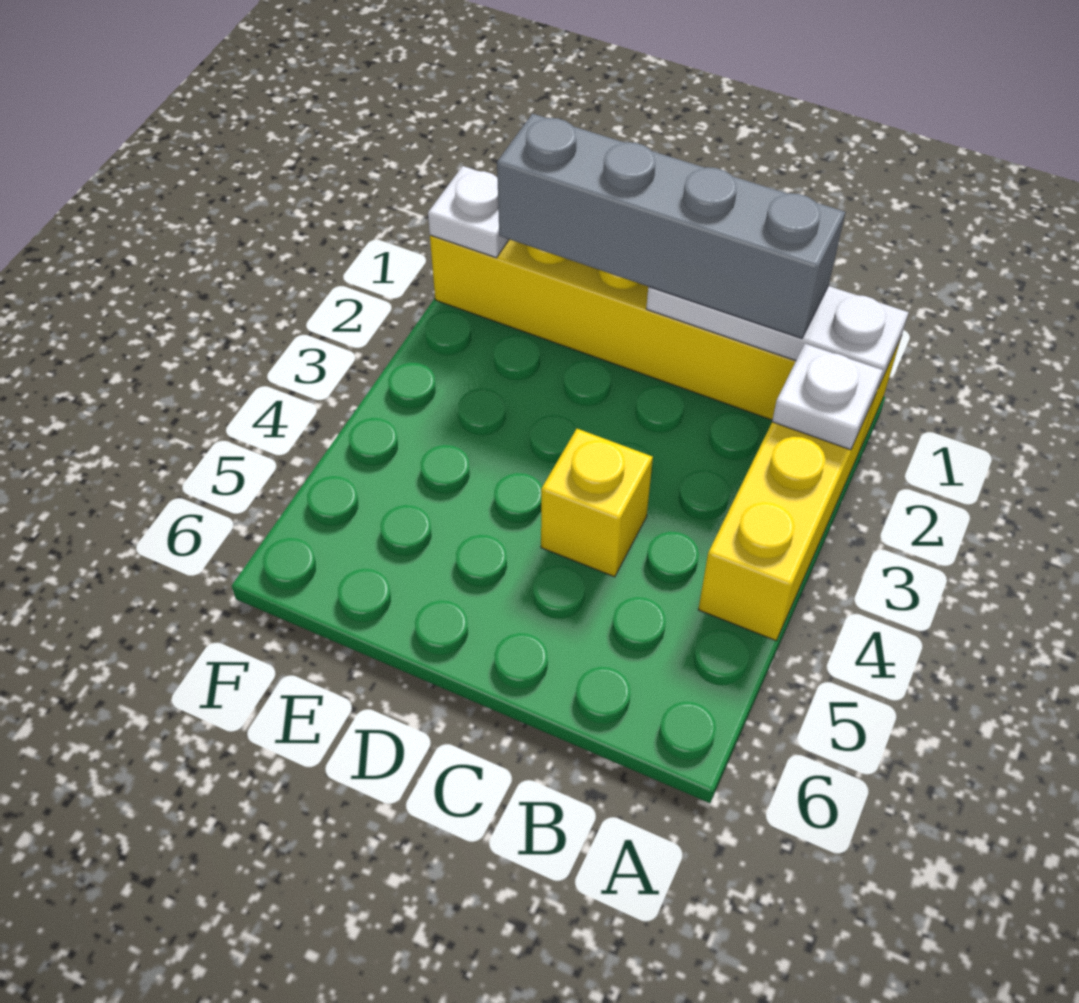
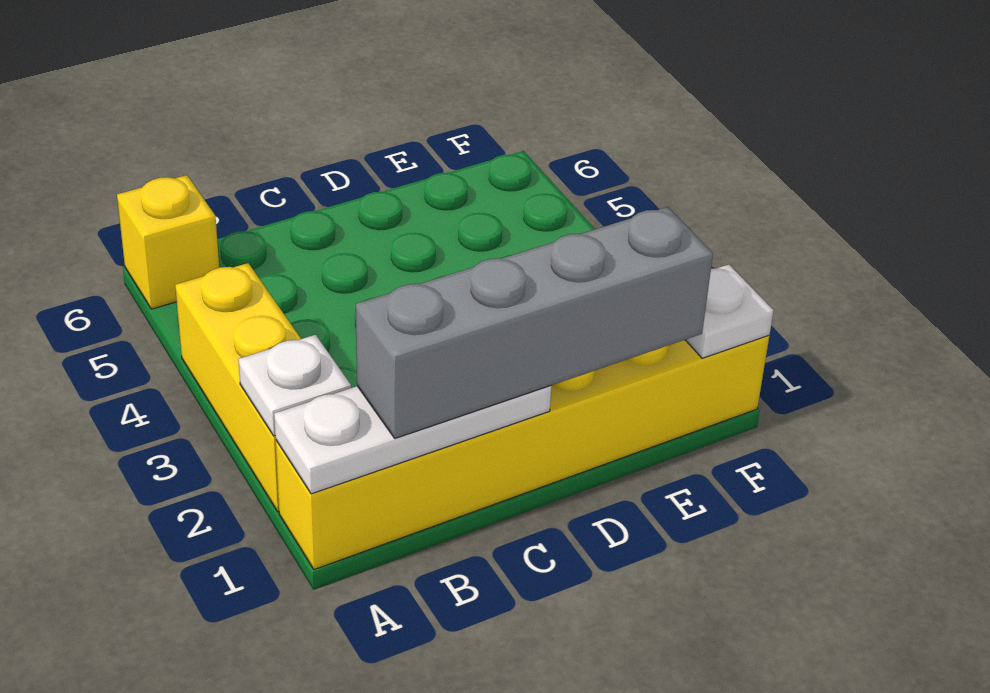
yellow 1x1 brick [541,429,653,577] -> yellow 1x1 brick moved to [117,175,219,309]

